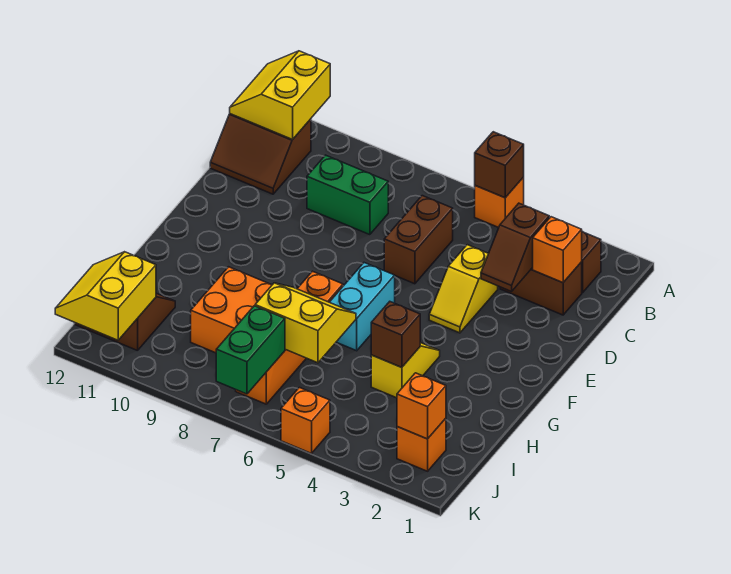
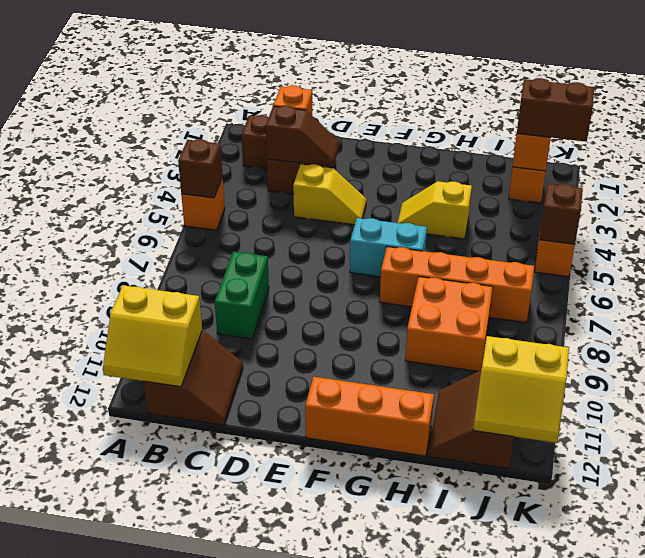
brown 1x2 brick [384,196,453,284] -> brown 1x2 brick moved to [517,78,594,142]
none -> orange 1x3 brick [305,377,434,456]
brown 1x1 brick [371,302,420,368] -> brown 1x1 brick moved to [539,184,583,244]
yellow 2x2 slope [255,283,356,363] -> none
green 1x2 brick [216,306,285,394] -> none

